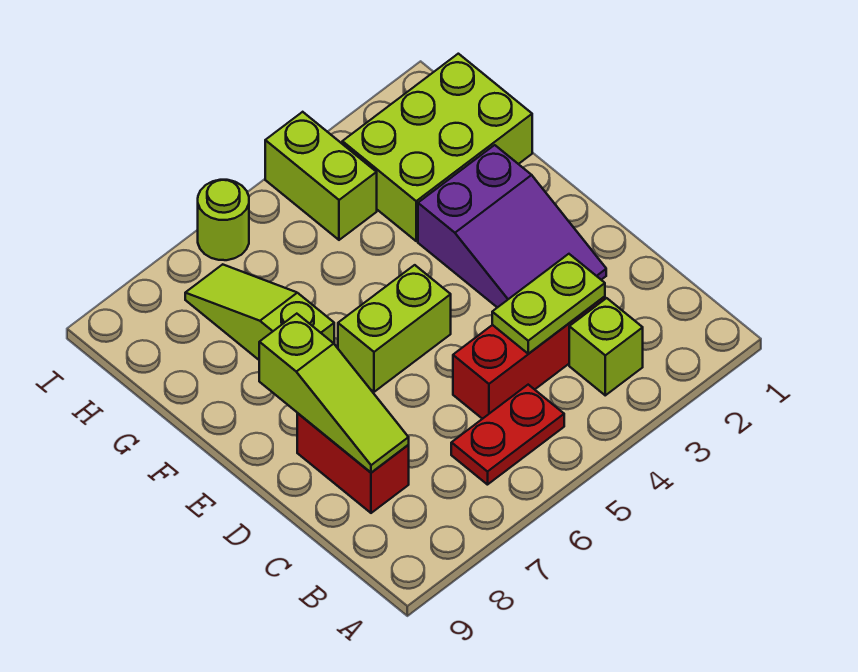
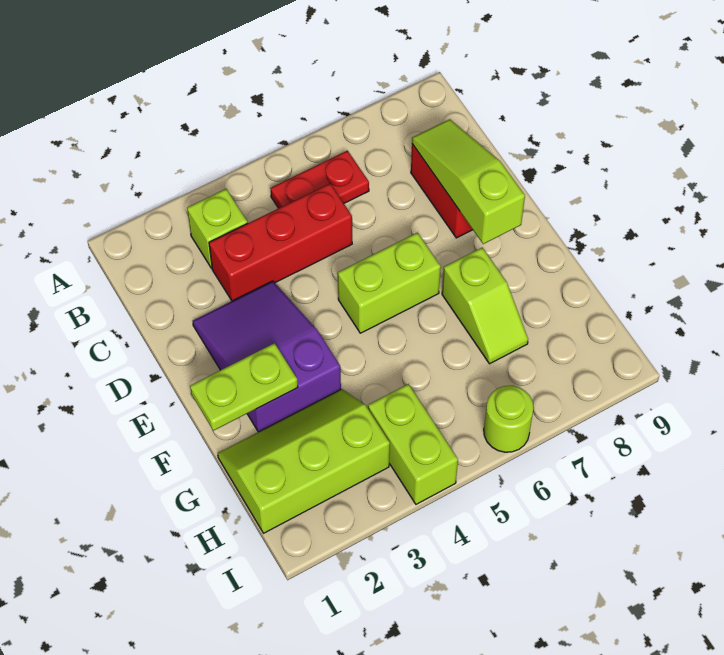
lime 1x2 plate [492,254,605,354] -> lime 1x2 plate moved to [190,343,298,431]
lime 1x3 slope [185,264,334,360] -> lime 1x2 slope [442,248,528,364]
lime 2x3 brick [342,54,532,241] -> lime 2x3 slope [218,389,390,533]

